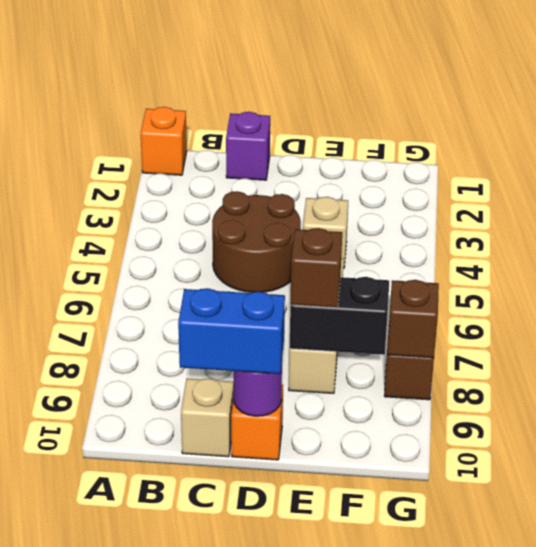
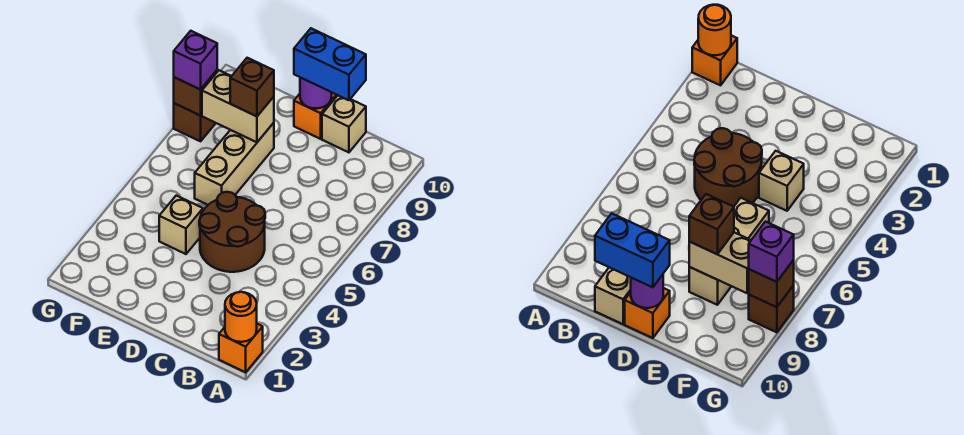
none -> orange 1x1 round brick [225,292,257,342]
purple 1x1 brick [226,112,270,180] -> purple 1x1 brick moved to [174,31,217,90]
black 1x2 brick [289,277,389,355] -> tan 1x2 brick [202,70,274,142]

